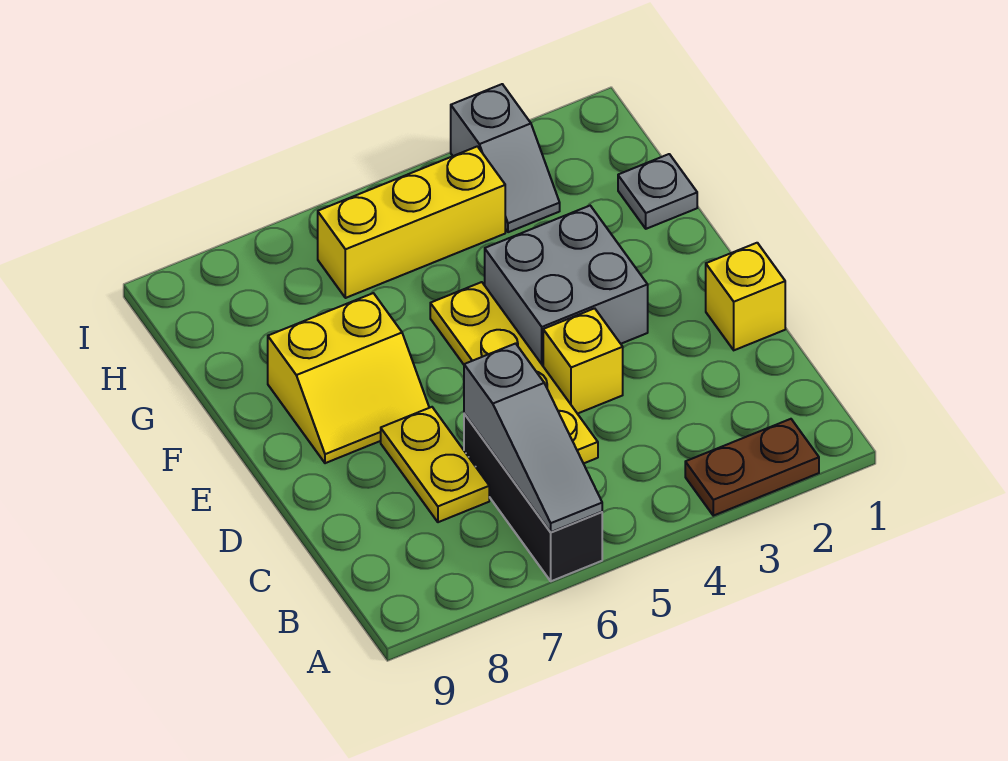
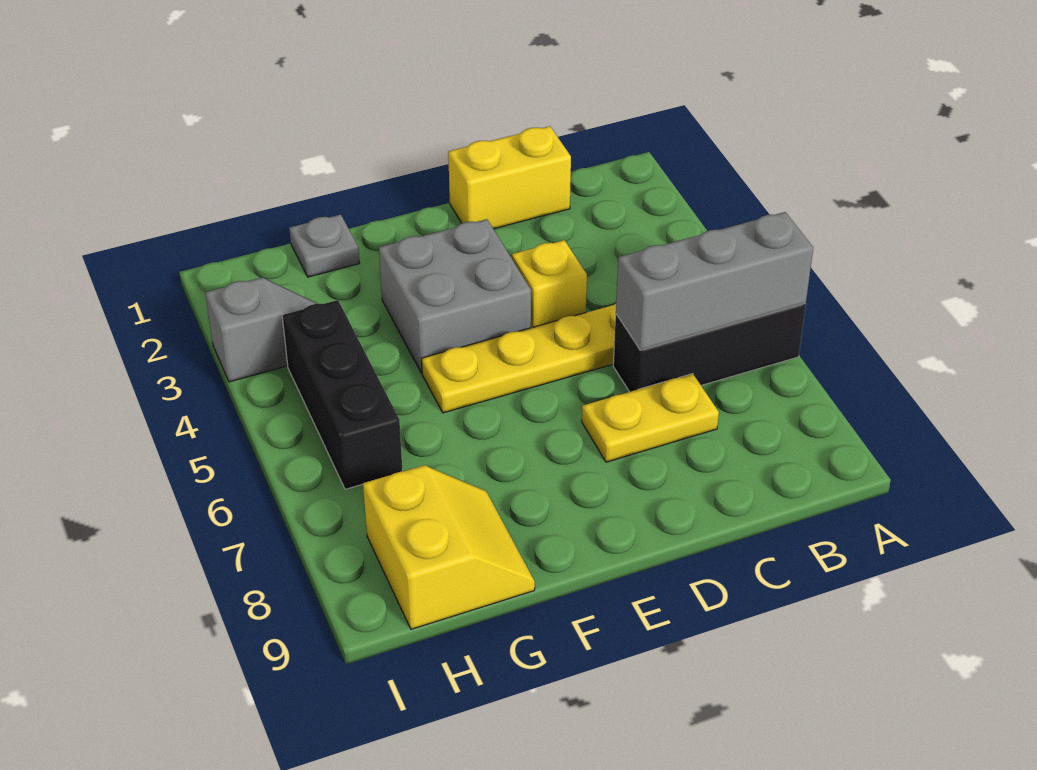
brown 1x2 plate [685,419,819,516] -> none
grey 1x3 slope [464,343,602,532] -> grey 1x3 brick [616,212,813,350]
yellow 1x1 brick [706,243,785,350] -> yellow 1x2 brick [448,126,571,229]
yellow 2x2 slope [268,293,429,463] -> yellow 2x2 slope moved to [363,465,535,629]
yellow 1x3 brick [318,146,505,298] -> black 1x3 brick [282,300,403,489]

